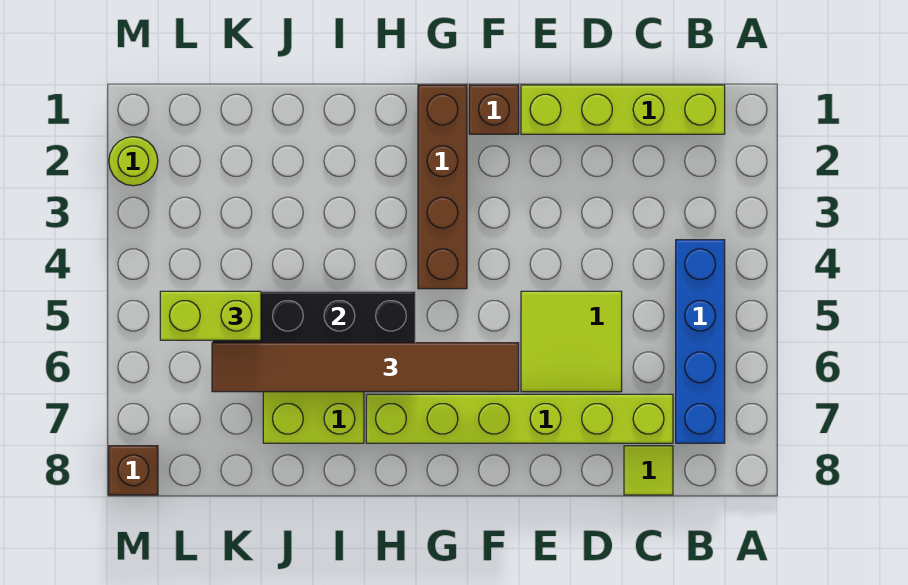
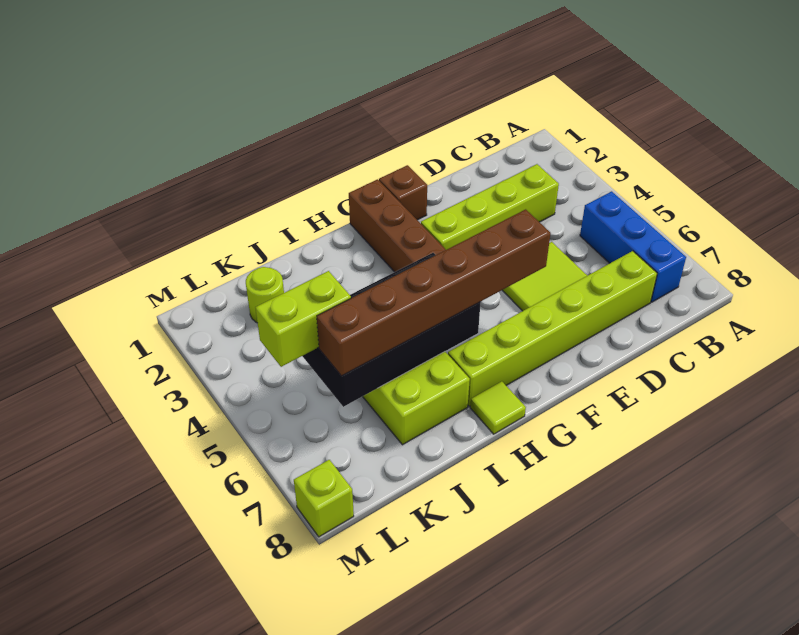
lime 1x4 brick [521,85,725,134] -> lime 1x4 brick moved to [421,164,559,250]
blue 1x4 brick [676,240,725,443] -> blue 1x3 brick [580,191,686,302]
lime 1x1 tile [624,446,673,495] -> lime 1x1 tile moved to [470,381,526,434]
brown 1x6 tile [212,343,519,392] -> brown 1x6 brick [317,209,551,376]
lime 1x1 round brick [109,137,158,186] -> lime 1x1 round brick moved to [246,267,284,323]
brown 1x1 brick [109,446,158,495] -> lime 1x1 brick [294,460,354,537]

